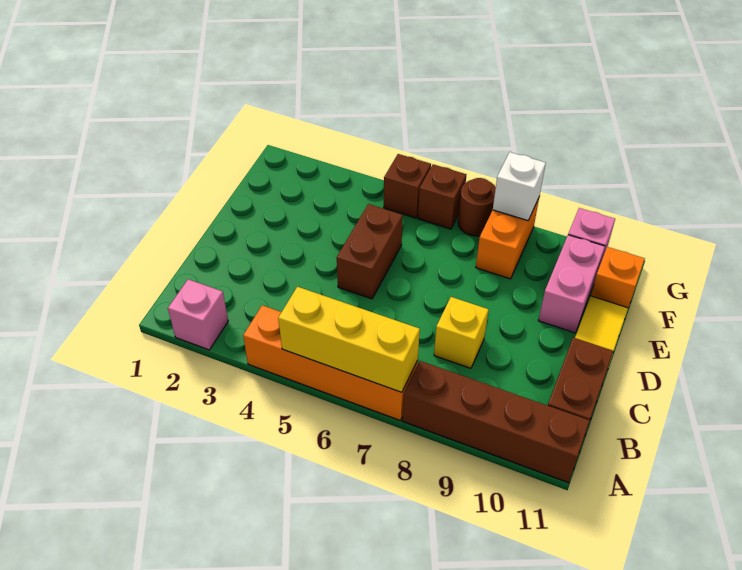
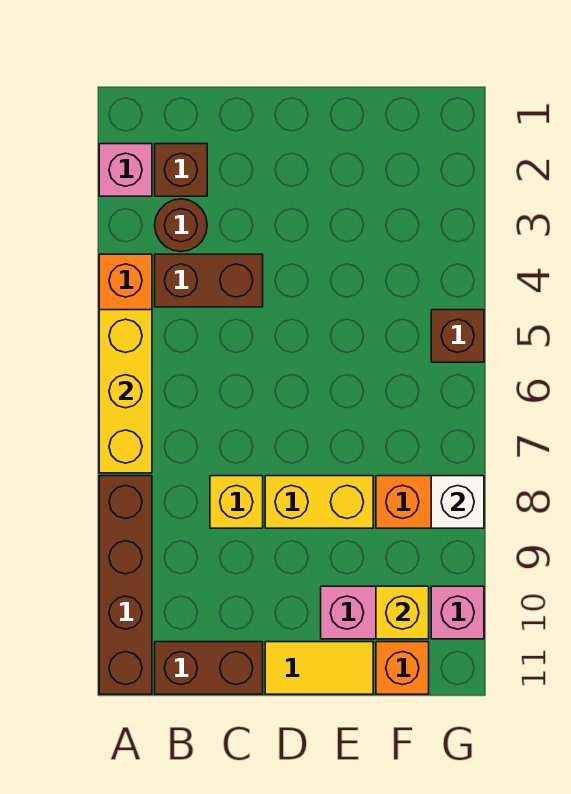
brown 1x2 brick [337,204,403,299] -> brown 1x2 brick moved to [155,254,263,307]
none -> yellow 1x2 brick [265,476,373,528]
none -> yellow 1x1 brick [376,586,429,639]
brown 1x1 brick [418,164,466,229] -> brown 1x1 brick moved to [155,144,207,196]
brown 1x1 round brick [458,178,496,236] -> brown 1x1 round brick moved to [155,199,207,252]

